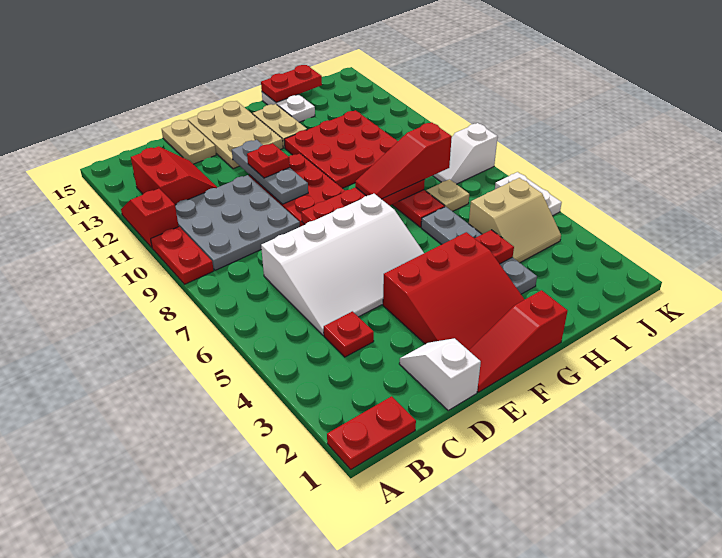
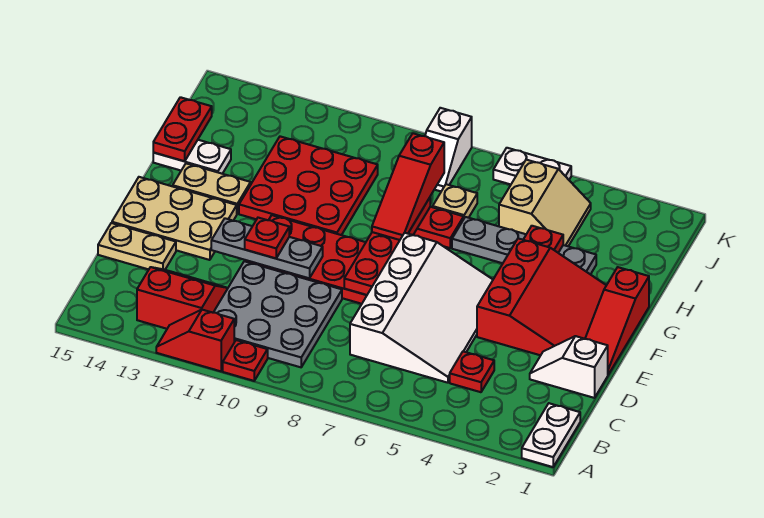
red 1x2 plate [327,396,416,469] -> white 1x2 plate [522,403,580,467]
red 1x2 plate [151,227,214,284] -> red 1x1 plate [223,340,268,381]

